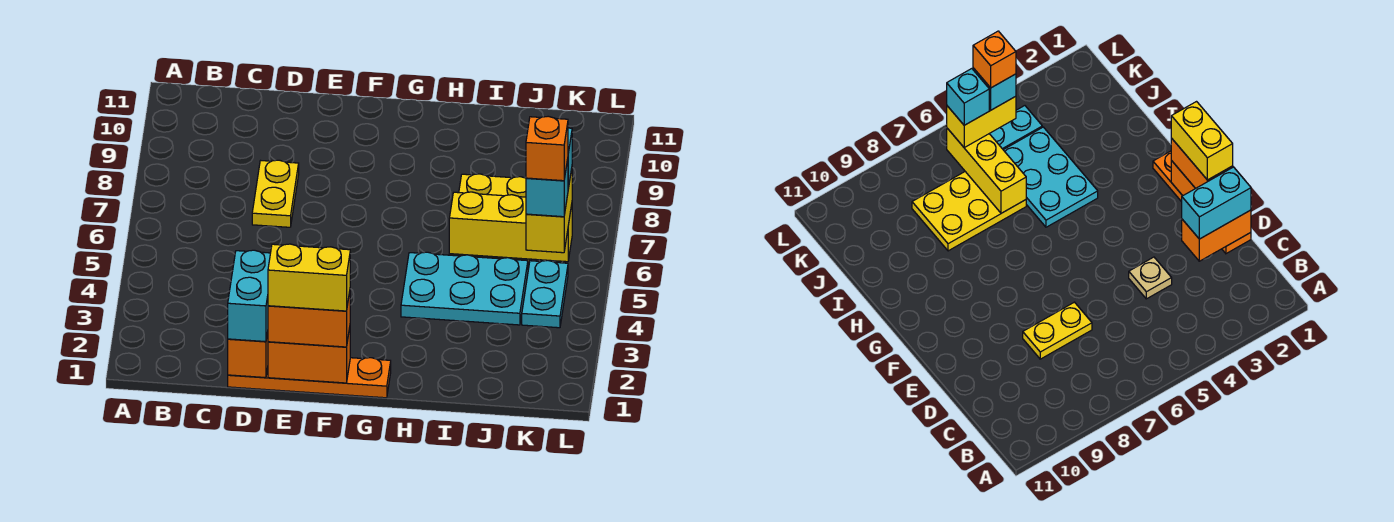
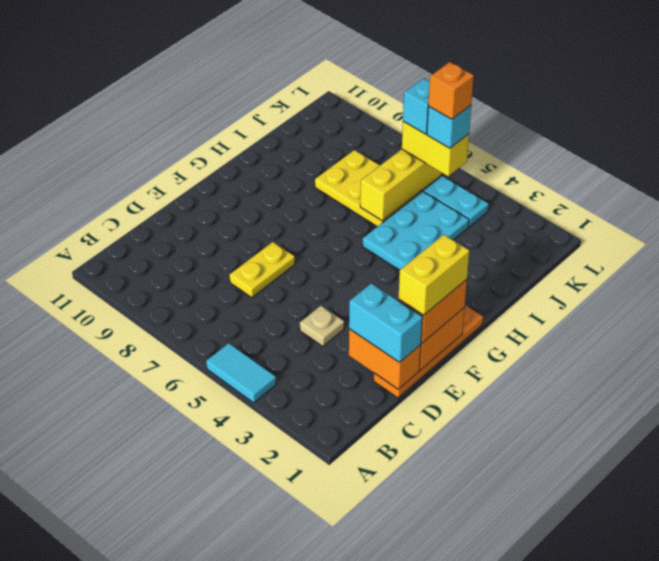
none -> cyan 1x2 tile [206,343,276,403]
yellow 1x2 plate [252,160,299,227] -> yellow 1x2 plate turned to [230,242,295,298]

